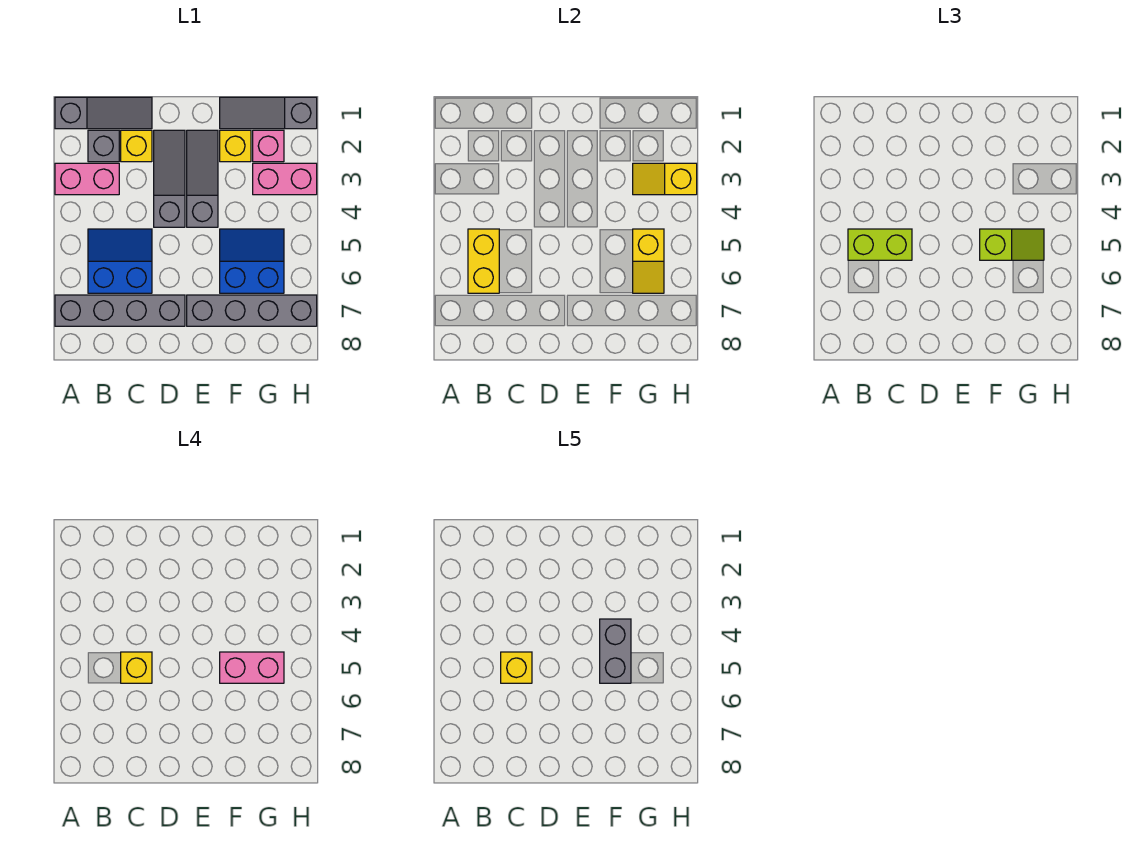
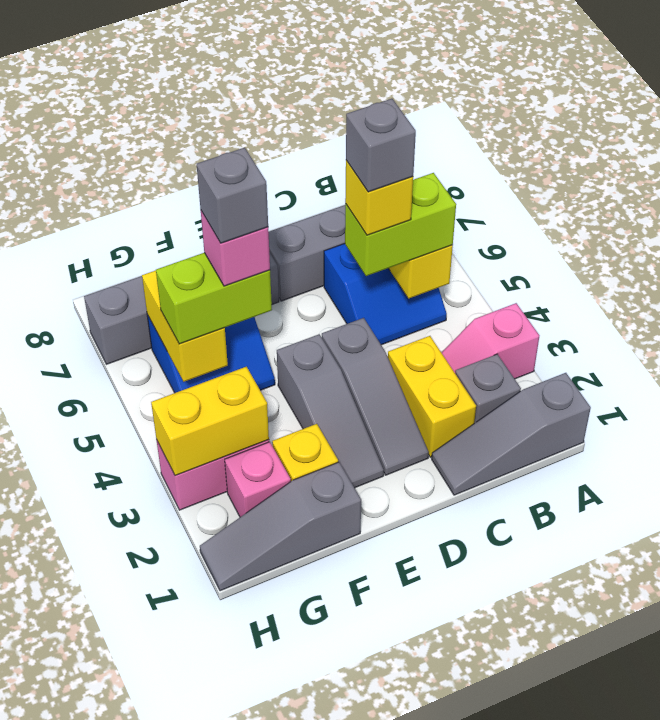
pink 1x2 brick [55,163,119,195] -> pink 1x2 slope [442,303,539,379]
yellow 1x1 brick [121,130,152,162] -> yellow 1x2 brick [388,336,476,457]
yellow 1x1 brick [501,652,532,683] -> grey 1x1 brick [346,99,416,192]
grey 1x3 slope [220,97,317,129] -> grey 1x3 slope turned to [200,462,361,591]
grey 1x2 brick [600,619,631,683] -> grey 1x1 brick [197,148,268,243]
lime 1x2 slope [980,229,1044,260] -> lime 1x2 brick [156,253,272,344]
pink 1x2 brick [220,652,284,683] -> pink 1x1 brick [201,211,270,286]
yellow 1x2 slope [633,163,697,195] -> yellow 1x2 brick [151,367,269,476]
yellow 1x2 slope [633,229,664,293] -> yellow 1x2 brick [142,270,228,382]

